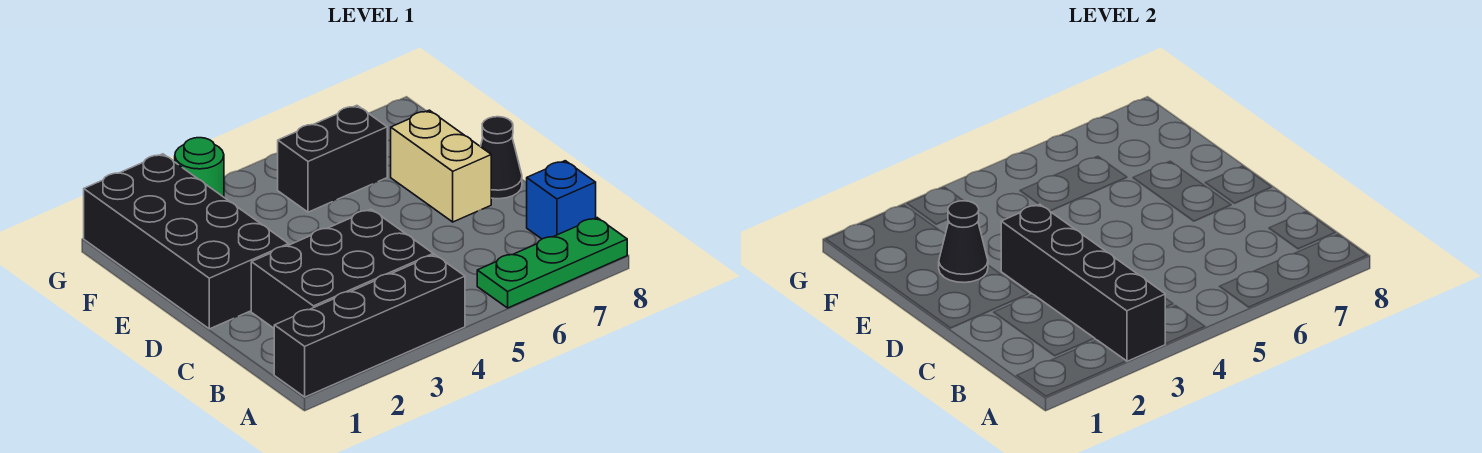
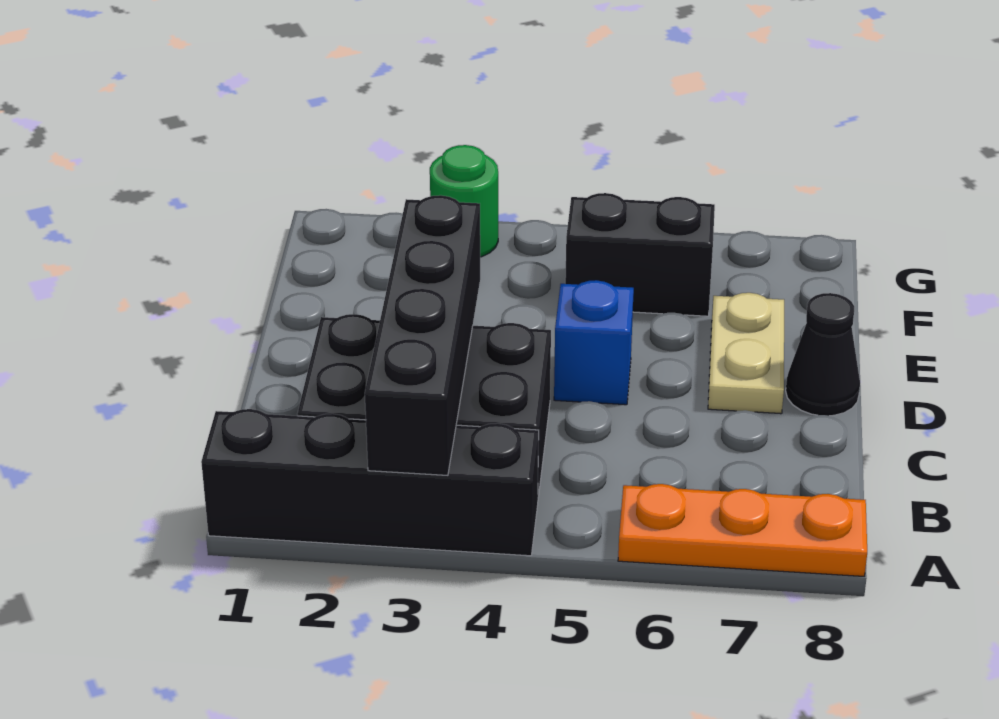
green 1x3 plate [477,218,627,308] -> orange 1x3 plate [618,484,867,576]
blue 1x1 brick [527,161,596,239] -> blue 1x1 brick moved to [554,280,634,405]
black 2x4 brick [84,154,289,329] -> none
tan 1x2 brick [391,110,491,222] -> tan 1x2 plate [708,293,784,414]
black 1x1 cone [939,201,988,283] -> none

